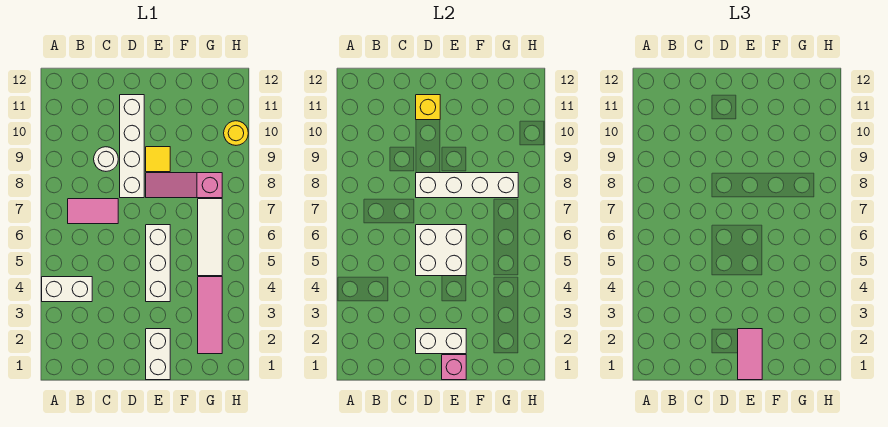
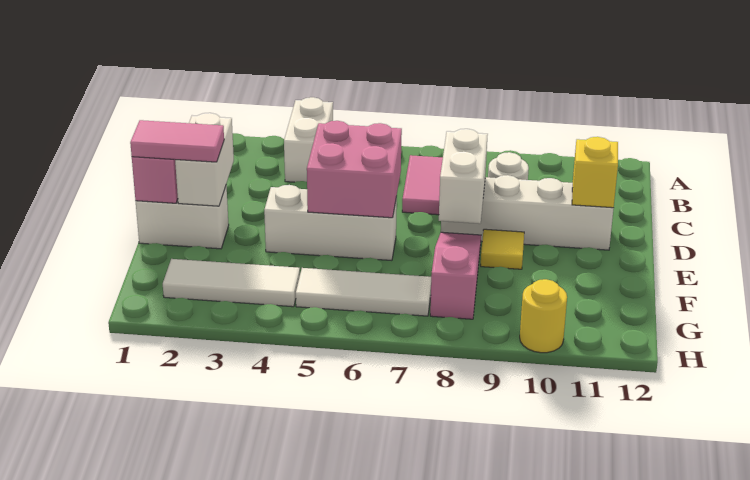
white 2x2 brick [416,225,466,276] -> pink 2x2 brick [307,121,402,218]
white 1x4 brick [416,173,518,198] -> white 1x2 brick [439,129,488,224]
pink 1x3 tile [198,277,222,354] -> white 1x3 tile [163,259,300,307]

